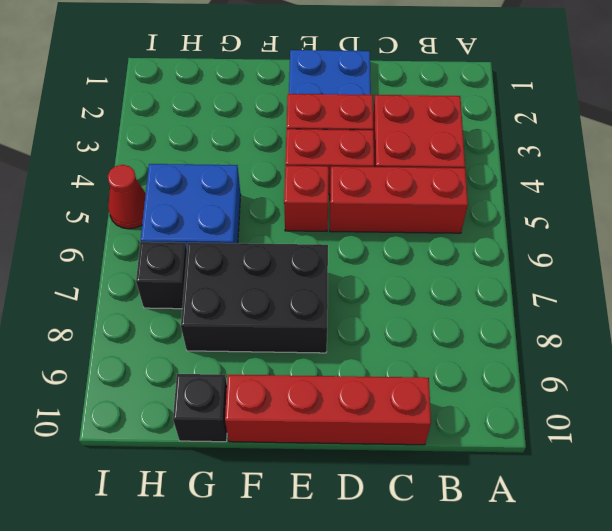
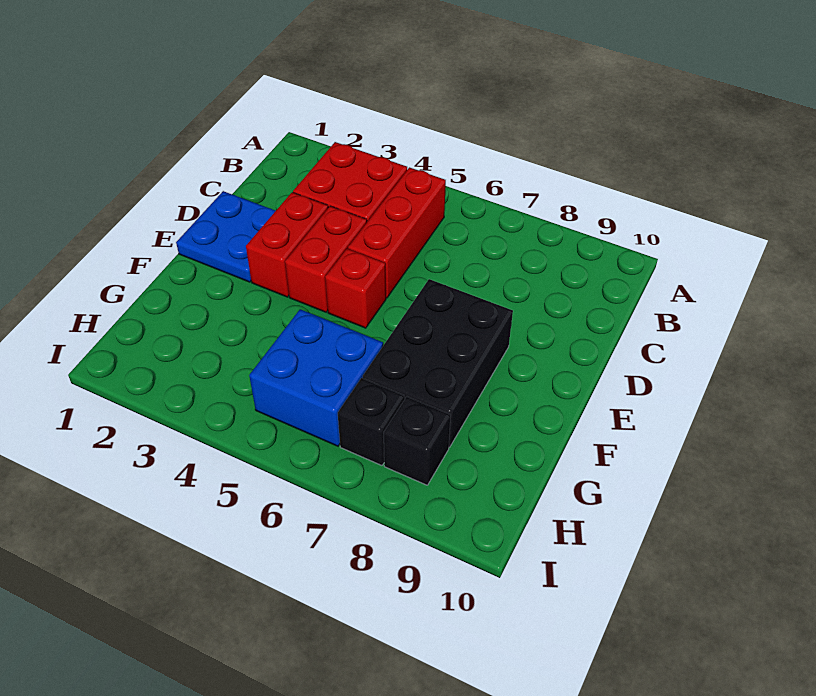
red 1x4 brick [225,375,431,445] -> none
black 1x1 brick [173,374,227,442] -> black 1x1 brick moved to [384,397,451,485]
red 1x1 cone [108,165,146,229] -> none

